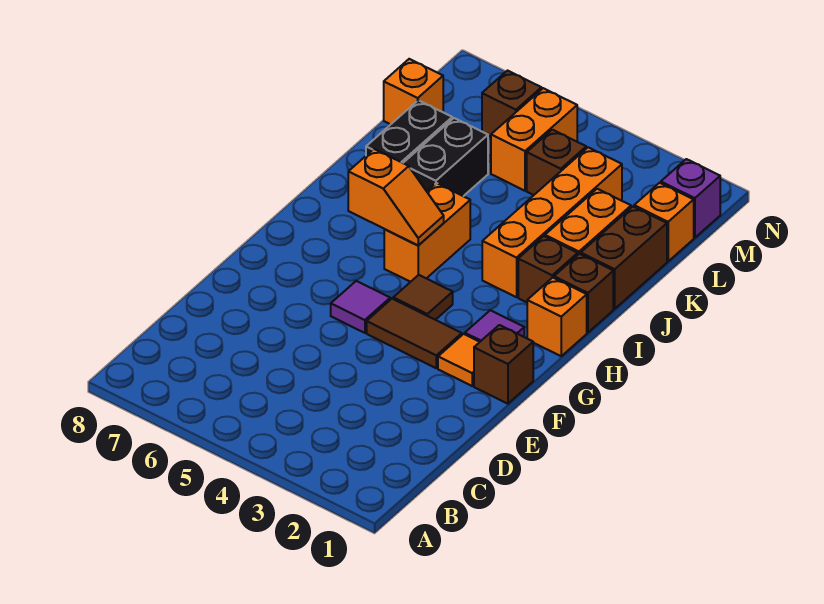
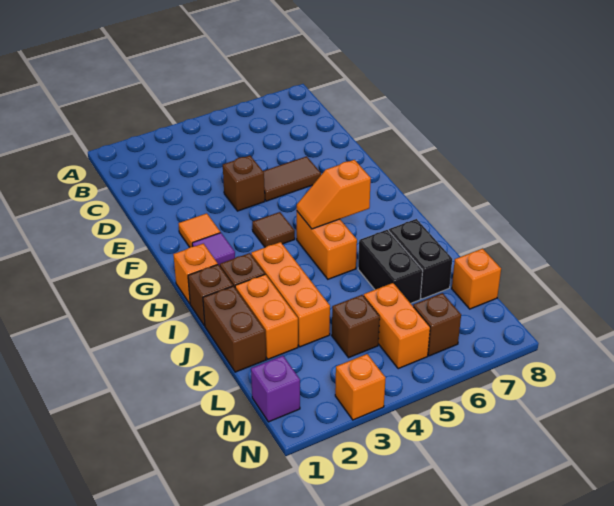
brown 1x1 brick [474,325,533,404] -> brown 1x1 brick moved to [223,156,265,211]
brown 1x2 tile [367,299,462,368] -> brown 1x2 tile moved to [263,156,321,201]
purple 1x1 tile [331,281,390,333] -> none
orange 1x4 brick [482,147,622,297] -> orange 1x3 brick [251,242,330,347]
orange 1x1 brick [634,183,694,261] -> orange 1x1 brick moved to [335,354,385,420]

